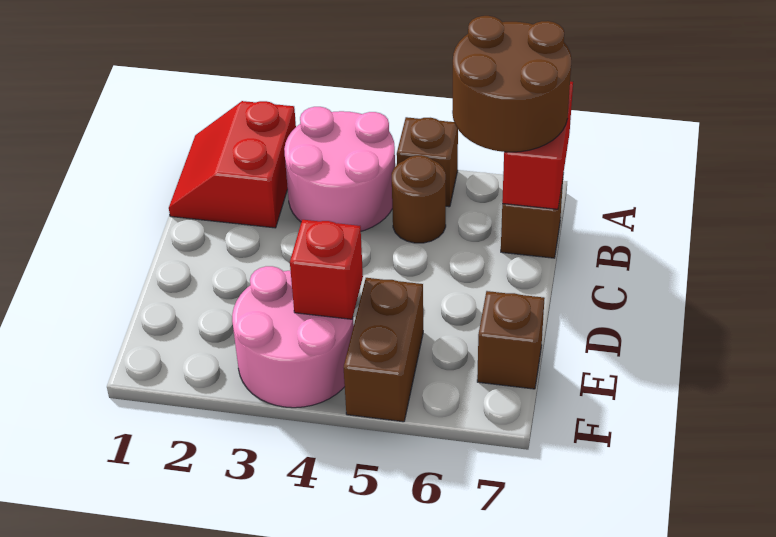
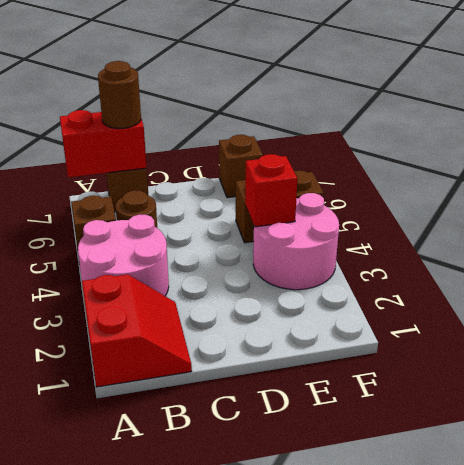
red 2x2 slope [169,101,296,228] -> red 2x2 slope turned to [82,274,192,387]
brown 2x2 round brick [452,16,571,152] -> brown 1x1 round brick [98,61,141,129]

